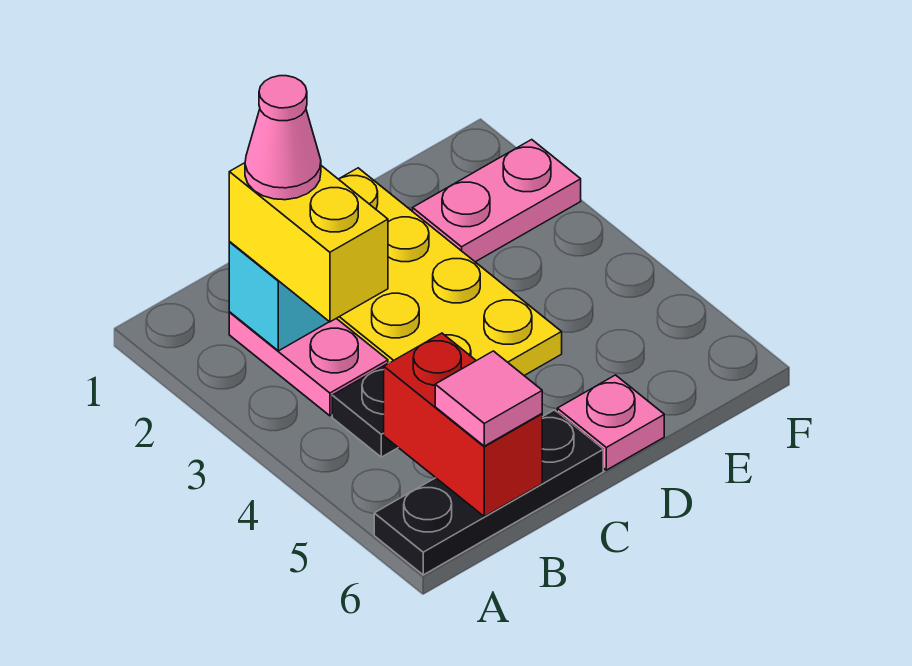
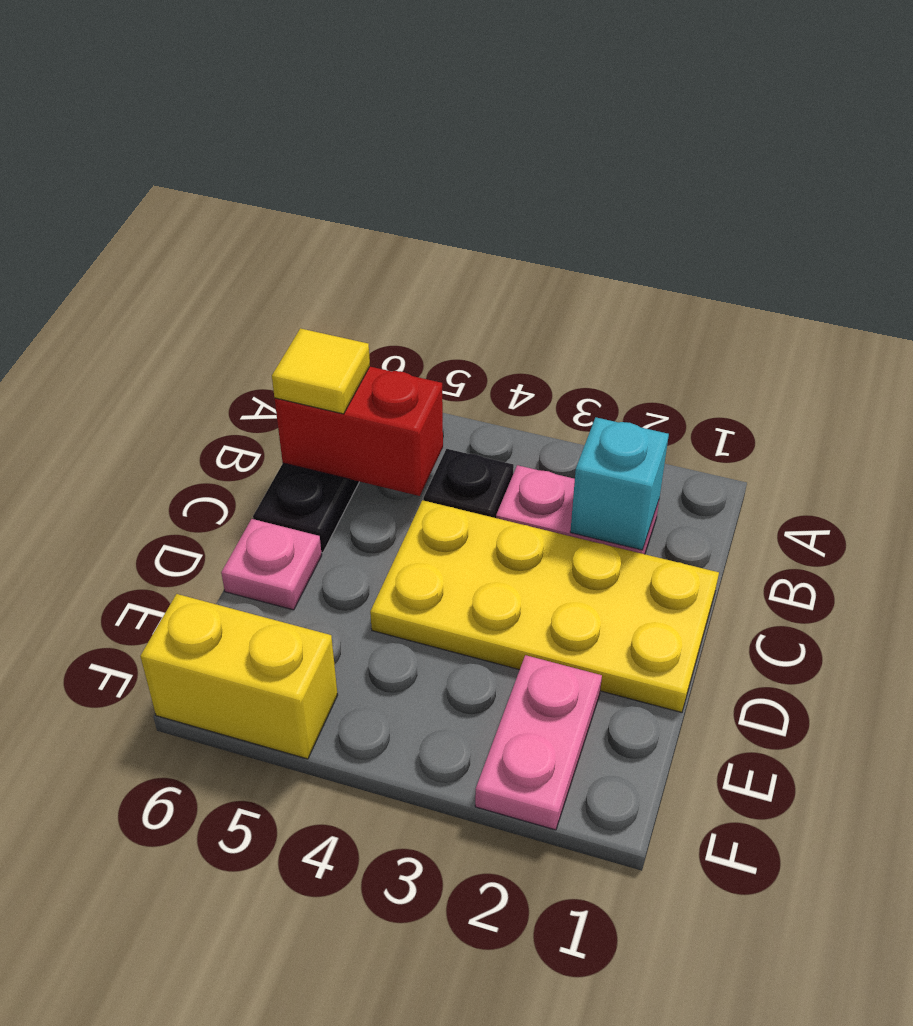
yellow 1x2 brick [229,163,388,322] -> yellow 1x2 brick moved to [140,594,338,759]
pink 1x1 cone [245,76,321,200] -> none
pink 1x1 tile [435,351,542,446] -> yellow 1x1 tile [272,328,370,414]

